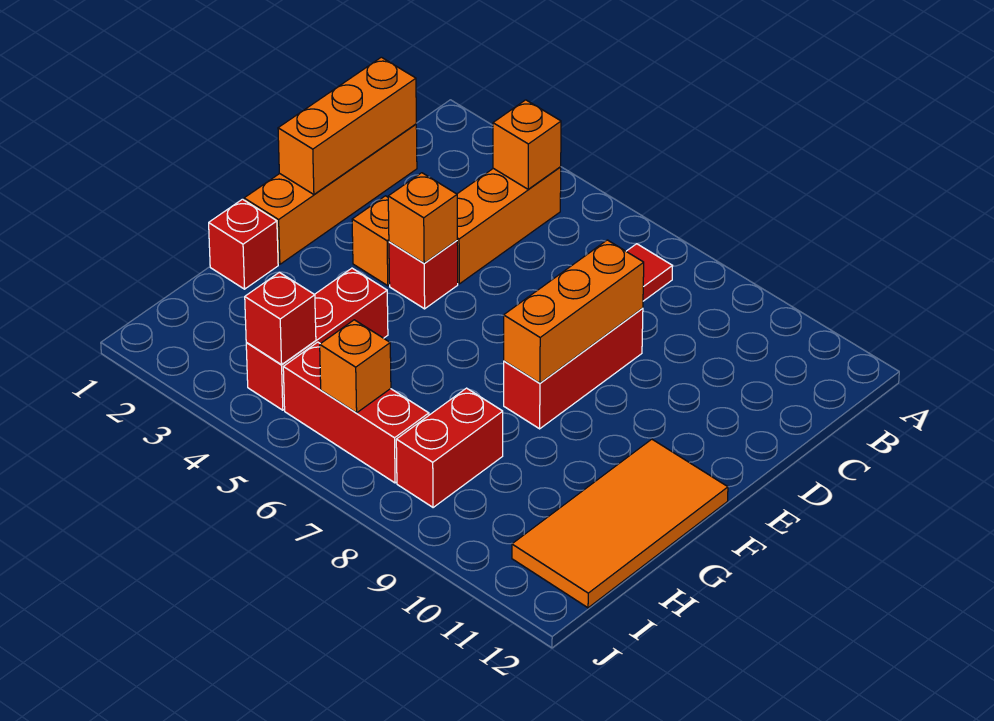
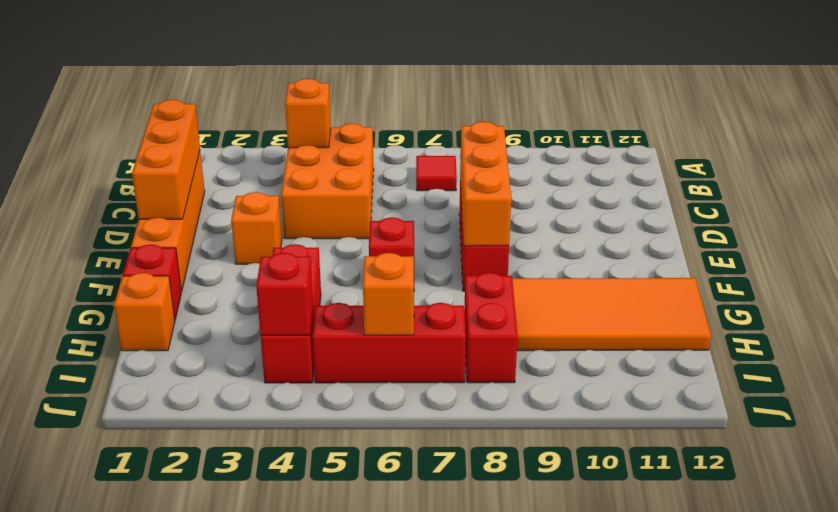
orange 1x3 brick [457,167,561,284] -> orange 2x3 brick [281,123,374,239]
red 1x1 brick [389,241,458,309] -> red 1x1 brick moved to [369,217,414,257]
orange 1x1 brick [388,173,457,263] -> orange 1x1 brick moved to [114,273,175,351]
orange 2x4 tile [512,439,728,608] -> orange 2x4 tile turned to [512,278,711,351]

